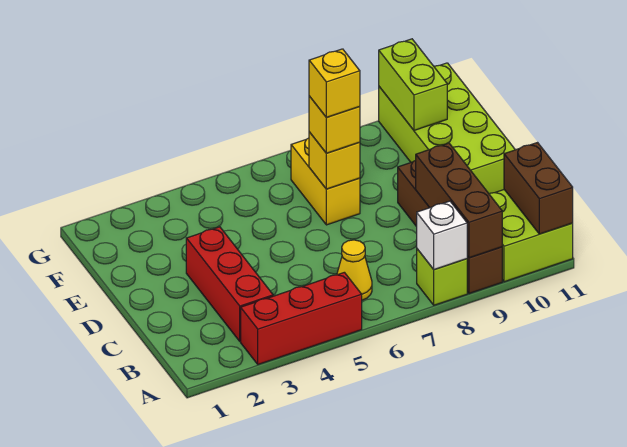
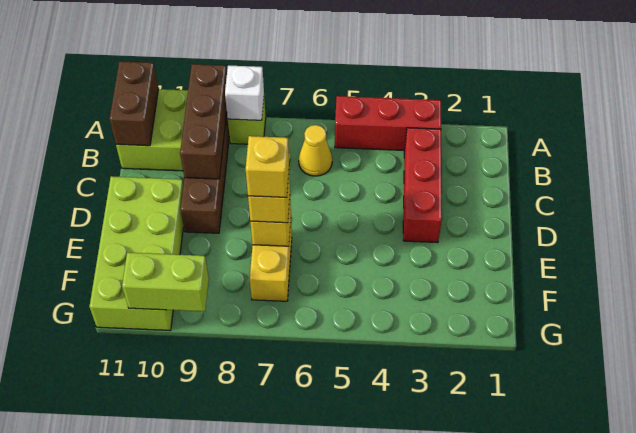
lime 1x2 brick [379,39,447,130] -> lime 1x2 brick turned to [122,252,209,311]

